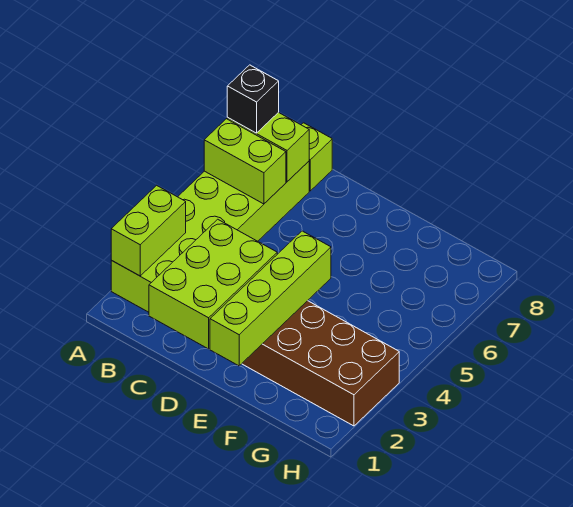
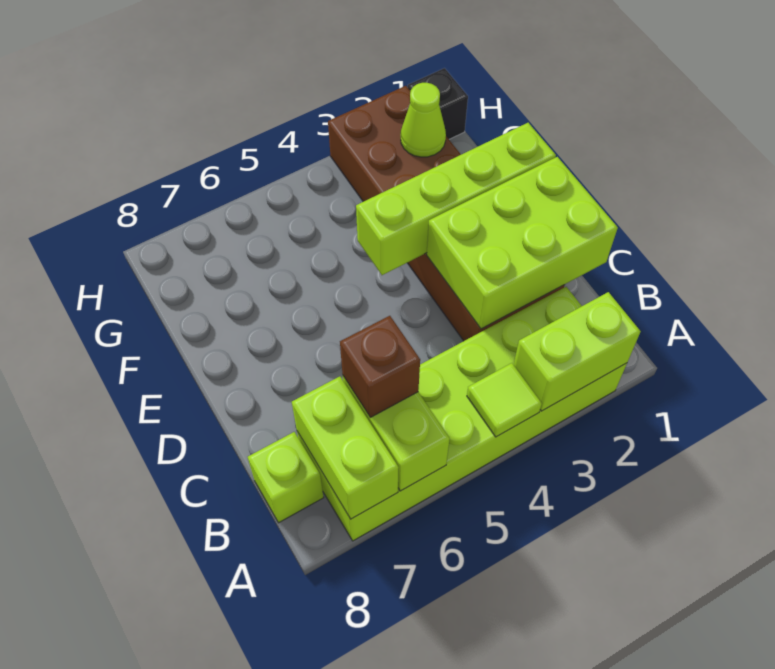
none -> lime 1x1 tile [467,363,542,437]
black 1x1 brick [227,65,279,133] -> black 1x1 brick moved to [408,68,468,139]
none -> brown 1x1 brick [340,316,420,417]
none -> lime 1x1 cone [401,83,446,157]

